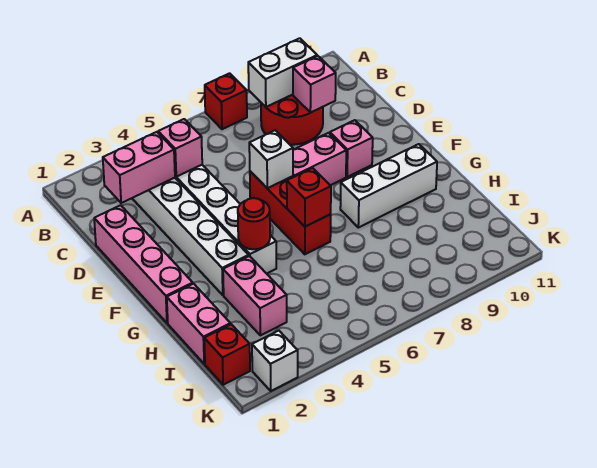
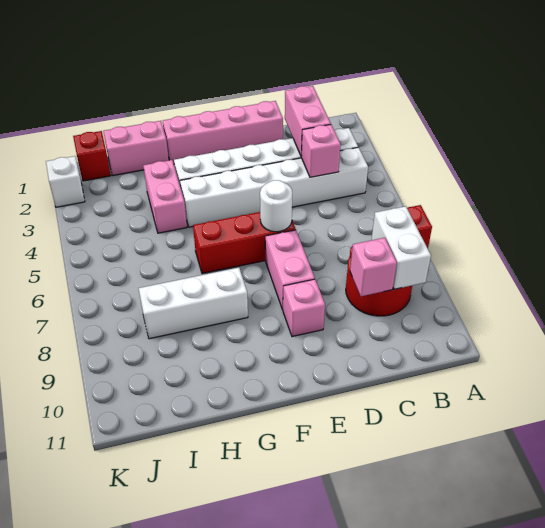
white 1x1 brick [249,130,293,188] -> white 1x1 round brick [260,180,292,232]
red 1x1 round brick [238,198,270,249] -> none
red 1x1 brick [287,168,331,227] -> none
white 1x3 brick [340,144,437,228] -> white 1x3 brick turned to [139,268,248,339]
pink 1x2 brick [223,256,287,335] -> pink 1x2 brick turned to [143,160,187,233]

